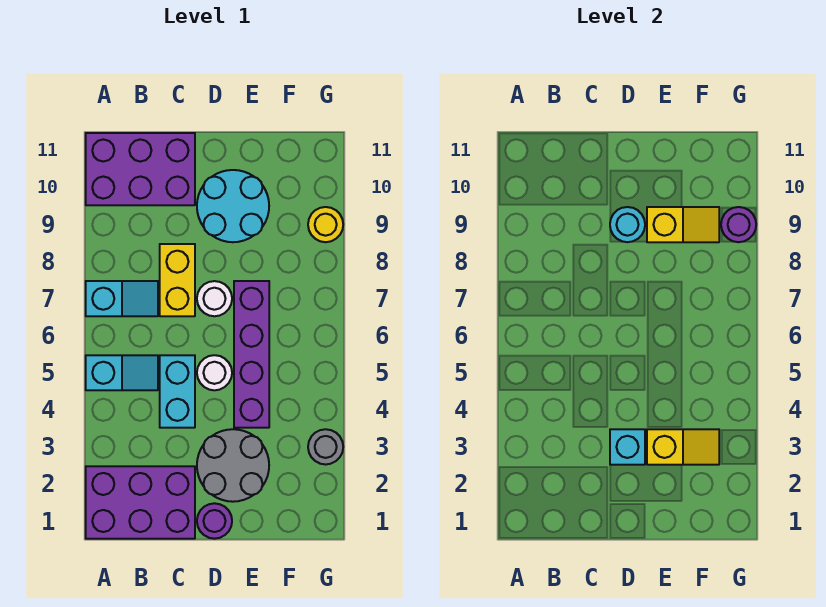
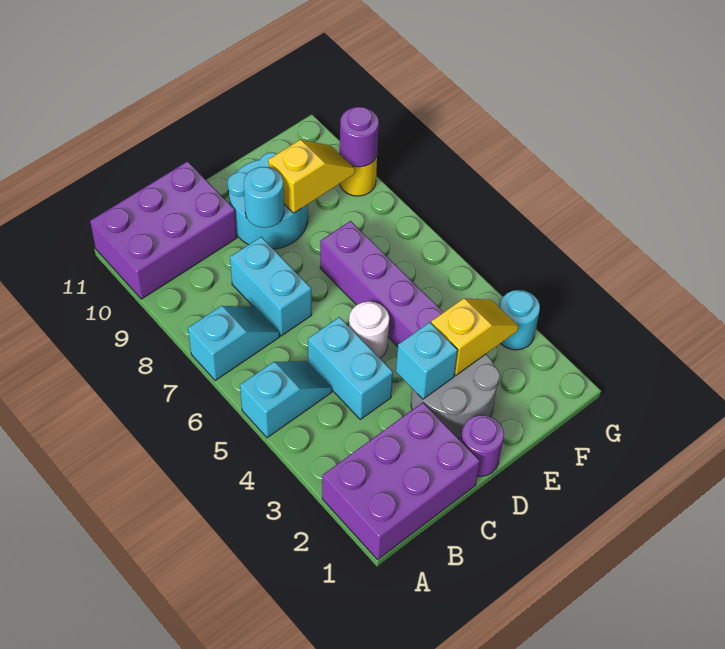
yellow 1x2 brick [160,244,195,316] -> cyan 1x2 brick [230,237,312,336]
white 1x1 round brick [197,281,232,316] -> none
grey 1x1 round brick [308,429,343,465] -> cyan 1x1 round brick [500,290,540,350]

